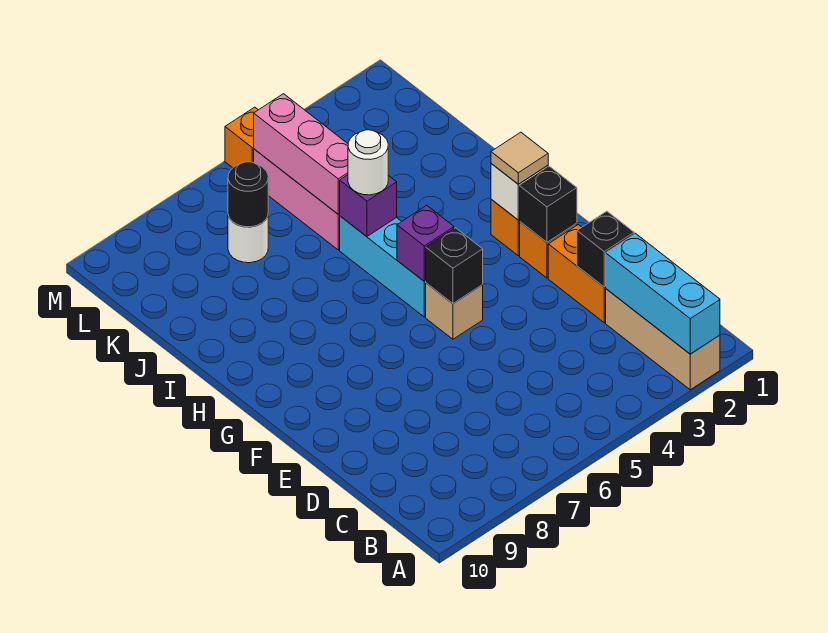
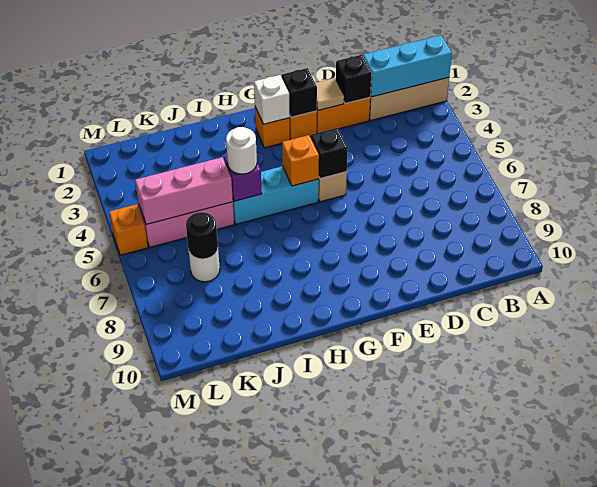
tan 1x1 tile [491,132,548,184] -> tan 1x1 tile moved to [315,78,344,110]
purple 1x1 brick [397,206,454,281] -> orange 1x1 brick [282,135,319,186]

